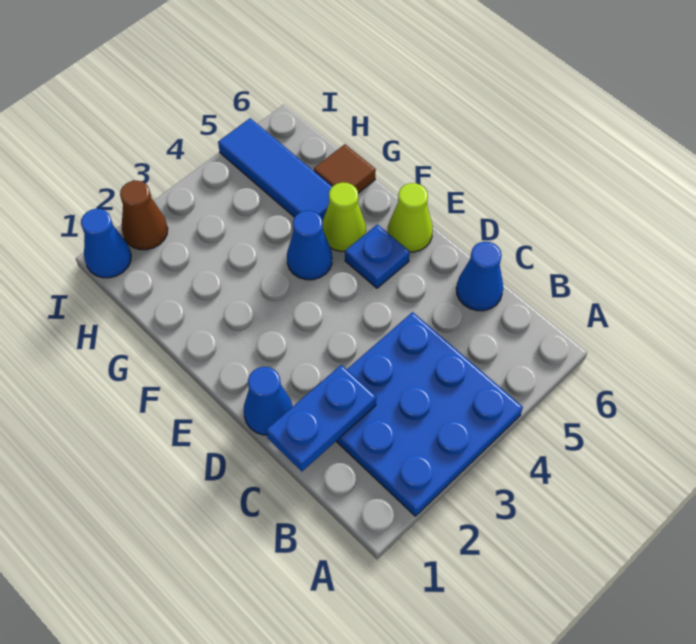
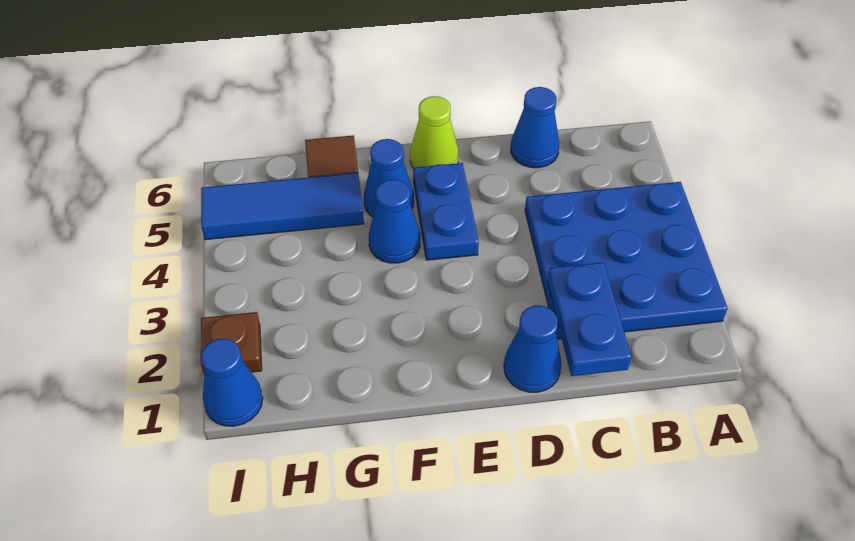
blue 1x1 plate [345,224,410,288] -> blue 1x2 plate [413,163,479,260]
lime 1x1 cone [323,182,366,251] -> blue 1x1 cone [364,139,414,217]
brown 1x1 cone [120,181,168,250] -> brown 1x1 plate [201,312,262,374]

